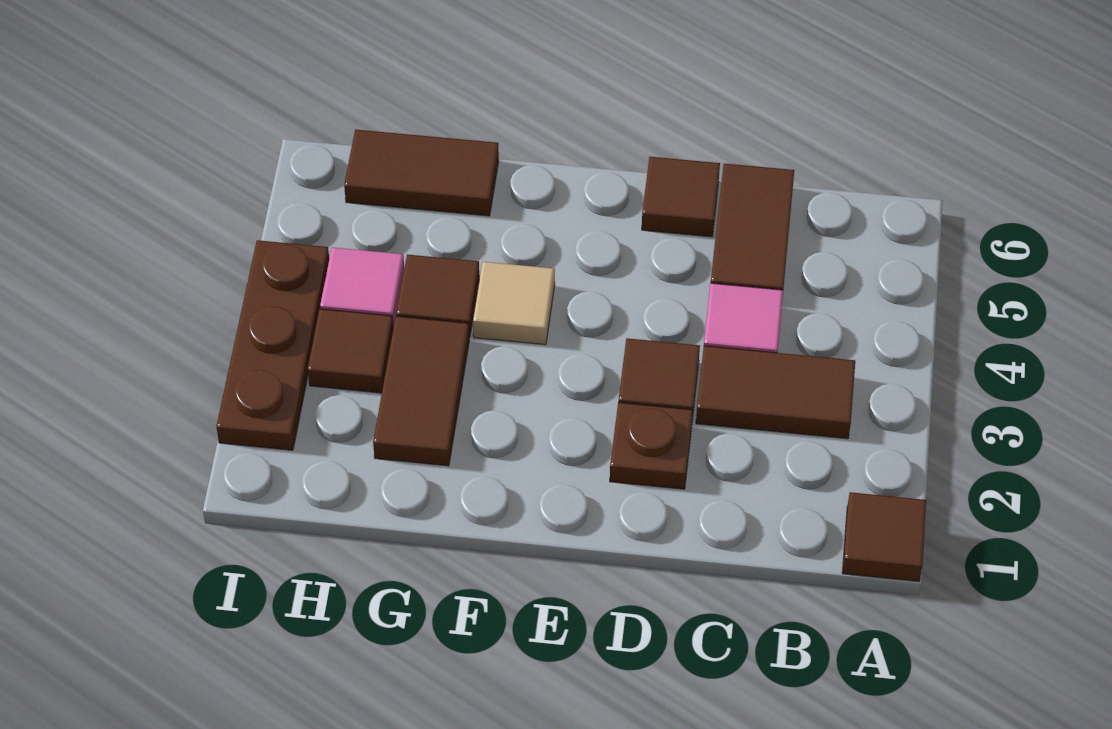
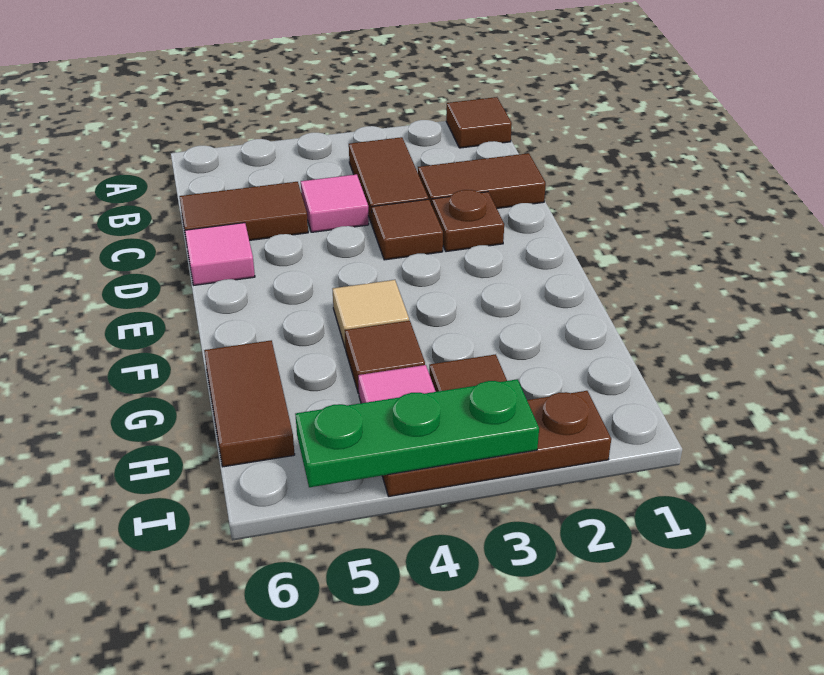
brown 1x1 tile [642,157,720,237] -> pink 1x1 tile [185,223,255,285]
brown 1x2 tile [373,316,469,466] -> brown 1x2 tile moved to [418,153,546,208]
none -> green 1x3 plate [295,379,539,487]

